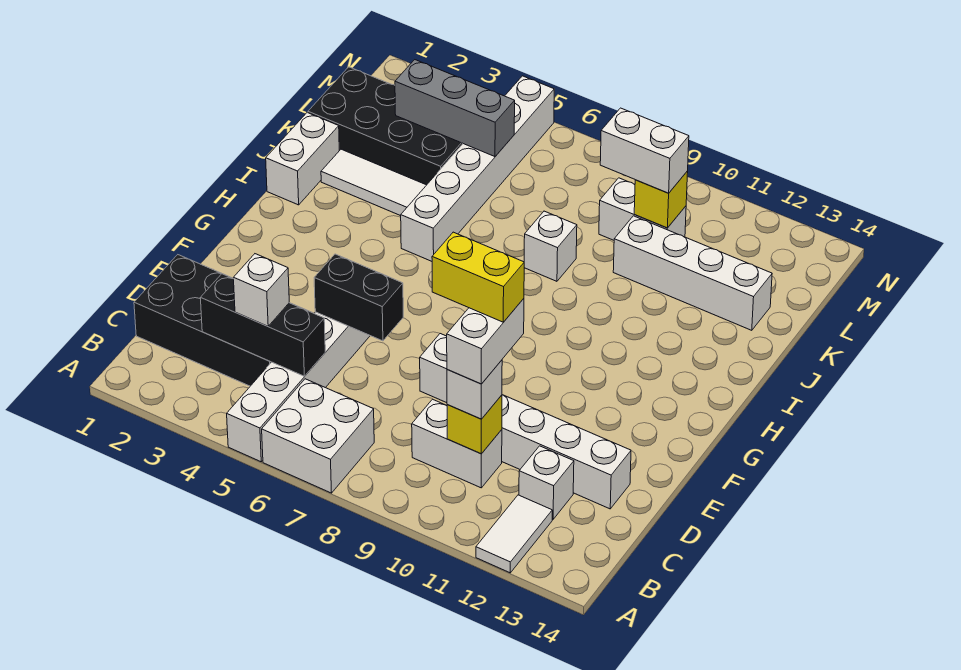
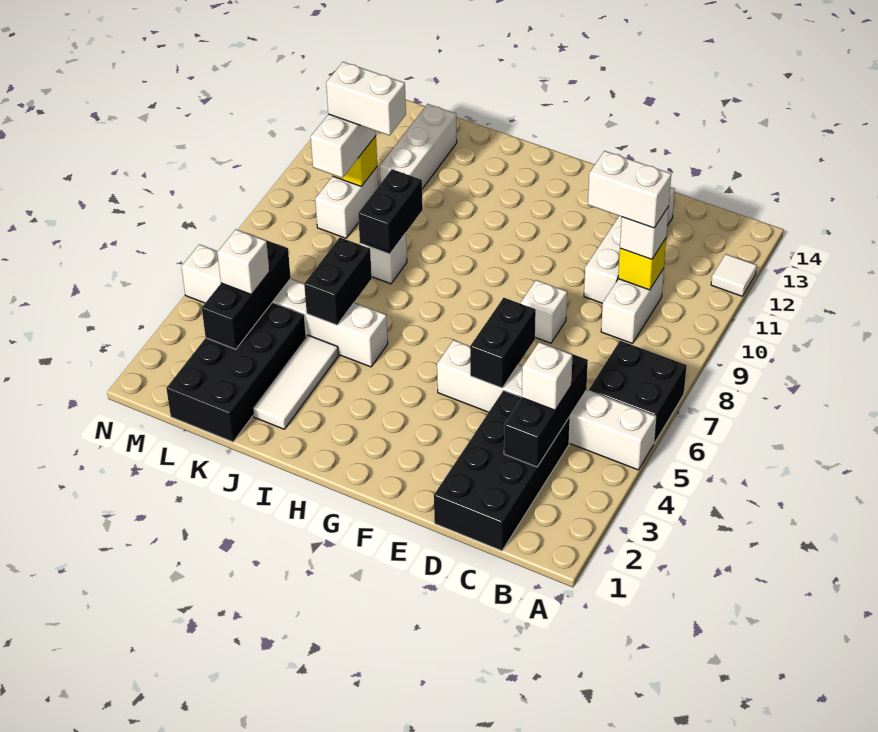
white 2x2 brick [262,379,374,493] -> black 2x2 brick [589,341,687,443]
white 1x2 tile [476,495,552,573] -> white 1x1 tile [711,254,757,296]
white 1x1 brick [519,446,574,519] -> white 1x1 brick moved to [217,230,269,294]
yellow 1x2 brick [432,232,524,322] -> none
white 1x2 brick [266,113,339,205] -> white 1x2 brick moved to [326,62,406,135]
none -> black 1x2 brick [304,237,372,325]
none -> black 1x2 brick [358,169,423,254]
white 1x4 brick [613,216,772,330] -> white 1x3 brick [380,104,457,189]
grey 1x3 brick [395,60,515,157] -> black 1x3 brick [202,237,291,349]

